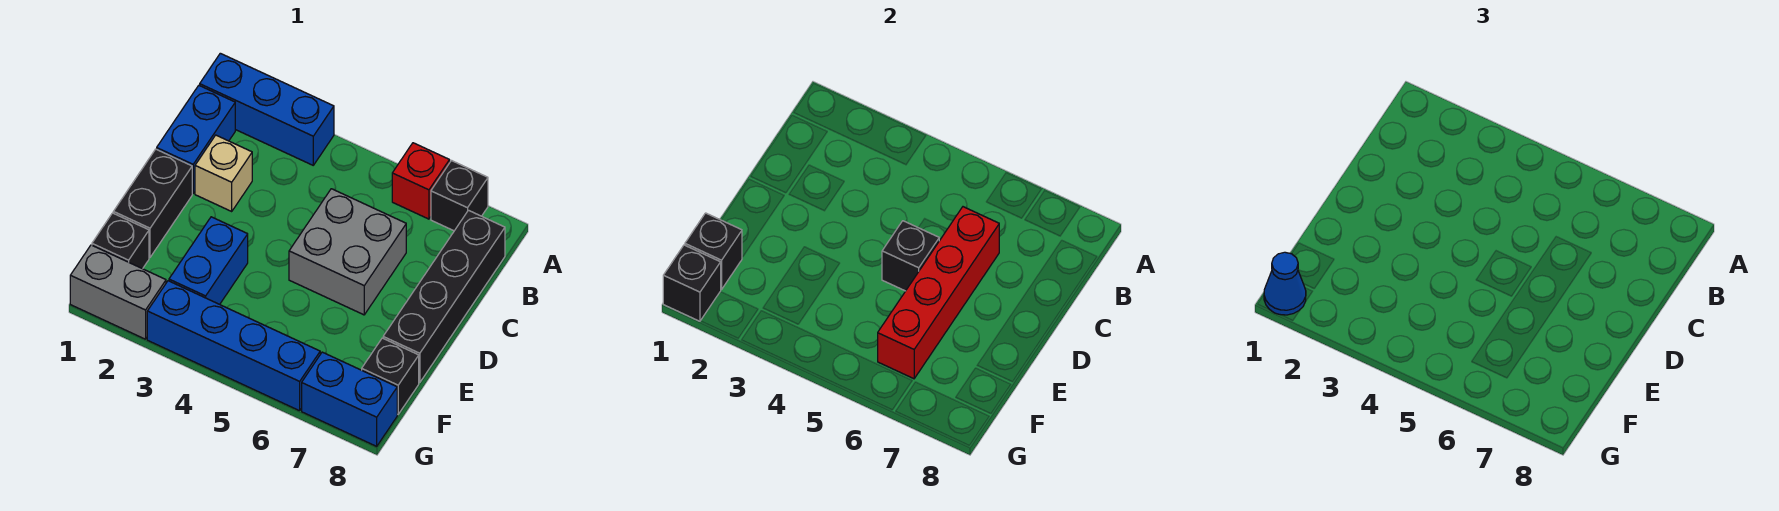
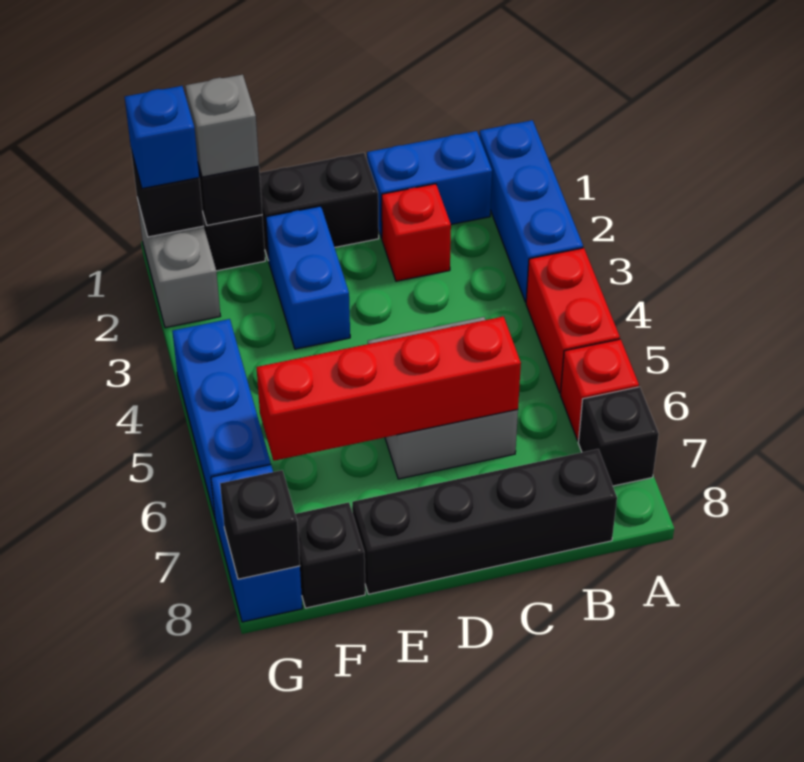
none -> red 1x2 brick [526,248,620,393]
tan 1x1 brick [195,135,252,211] -> red 1x1 brick [382,184,451,281]
black 1x1 brick [882,221,939,291] -> black 1x1 brick moved to [220,470,300,579]
blue 1x2 brick [169,217,248,304] -> blue 1x2 brick turned to [266,206,350,349]
none -> grey 1x1 brick [185,75,259,177]
blue 1x1 cone [1264,252,1306,315] -> blue 1x1 brick [125,86,199,189]
blue 1x4 brick [147,281,320,411] -> blue 1x3 brick [172,319,270,517]

